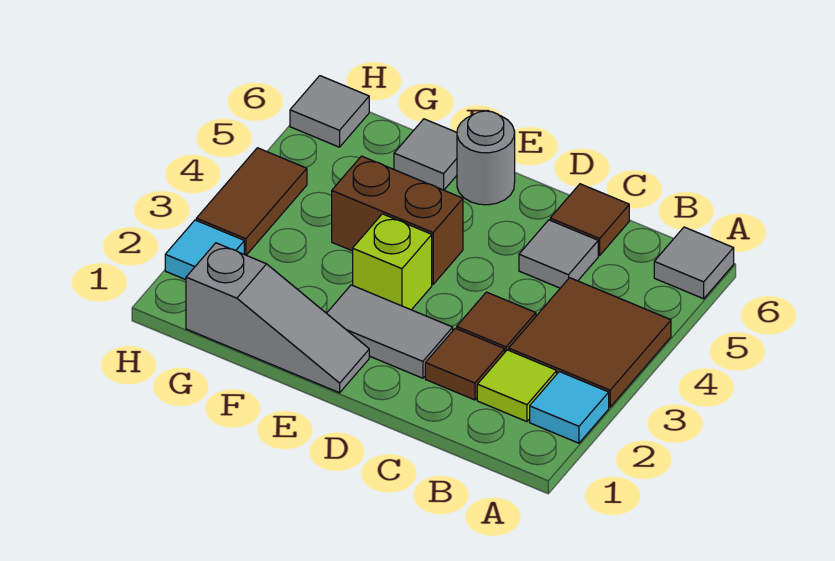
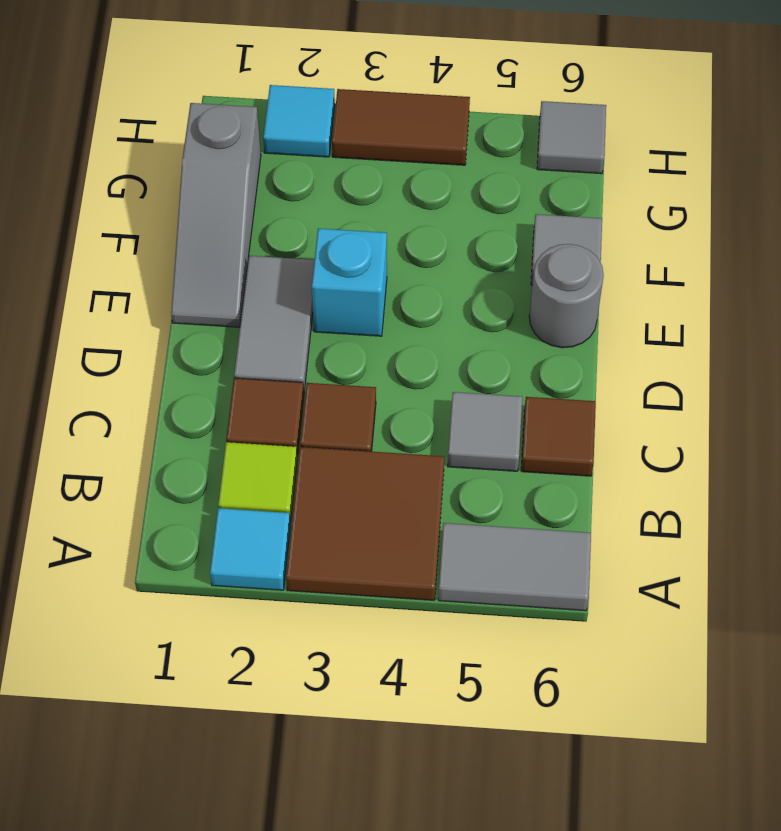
grey 1x1 tile [654,227,734,299] -> grey 1x2 tile [438,523,591,611]
lime 1x1 brick [353,214,432,310] -> cyan 1x1 brick [312,228,387,336]
brown 1x2 brick [332,156,463,284] -> none

